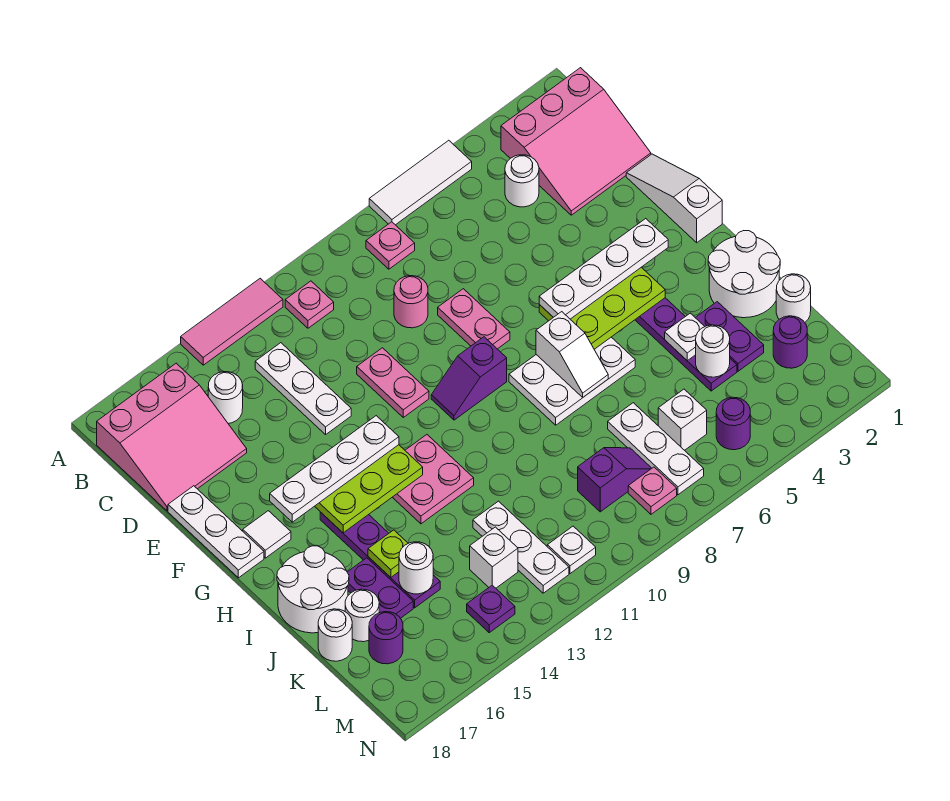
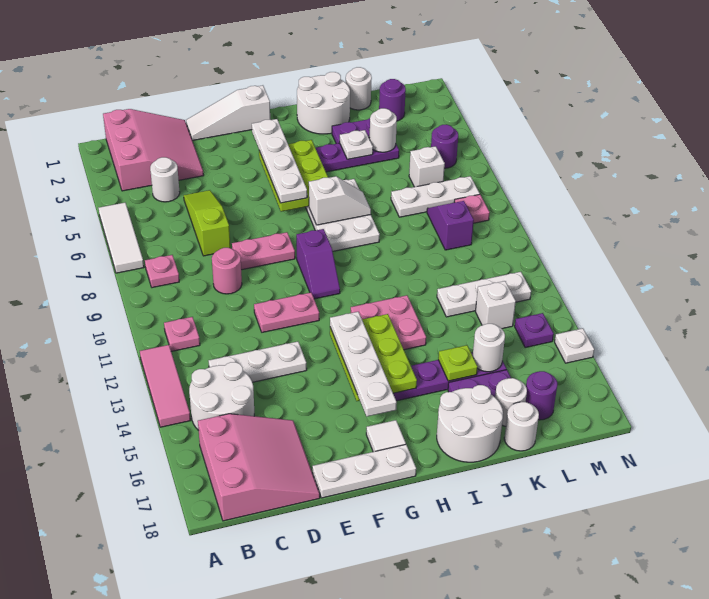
white 1x1 round brick [208,372,243,424] -> white 2x2 round brick [189,362,254,431]
none -> lime 1x3 slope [184,190,230,256]
white 1x1 plate [547,526,596,574] -> white 1x1 plate moved to [555,328,594,363]

